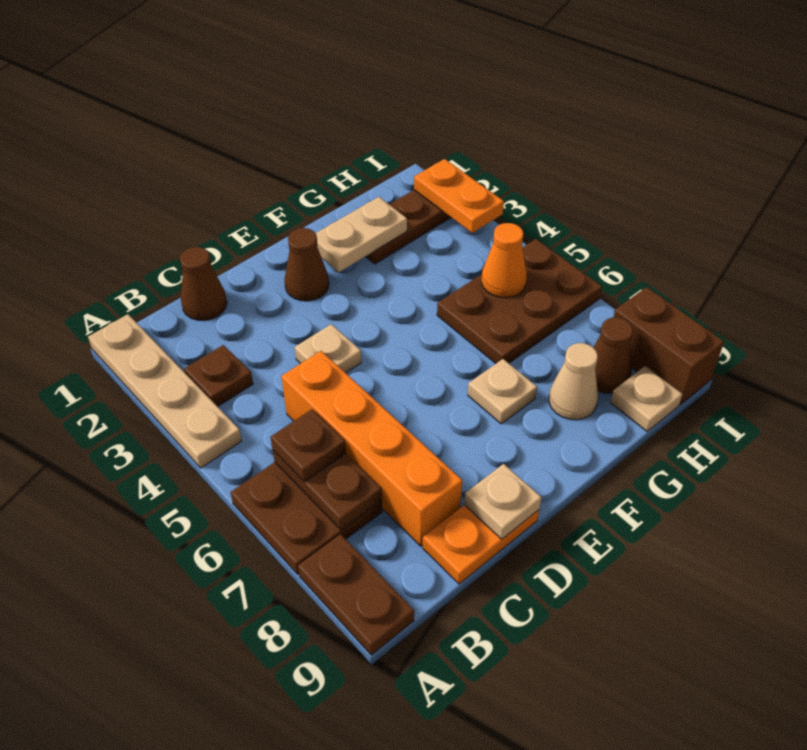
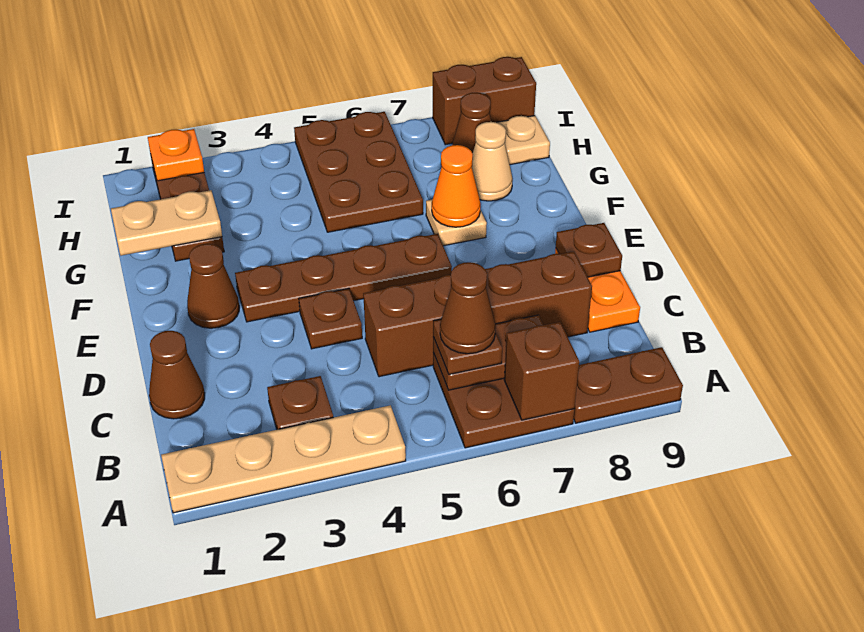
none -> brown 1x1 brick [504,322,579,420]
none -> brown 1x1 cone [440,262,496,354]
orange 1x4 brick [281,351,462,546] -> brown 1x4 brick [363,251,592,377]
tan 1x1 plate [295,324,361,373] -> brown 1x1 plate [299,289,362,349]
tan 1x1 plate [464,464,542,539] -> brown 1x1 plate [556,223,622,277]
none -> brown 1x4 plate [235,234,452,322]
tan 1x2 plate [316,197,407,272] -> tan 1x2 plate turned to [111,190,222,256]
orange 1x1 cone [482,223,527,298] -> orange 1x1 cone moved to [432,145,481,227]
orange 1x2 plate [414,159,504,233] -> orange 1x1 plate [148,129,204,181]

